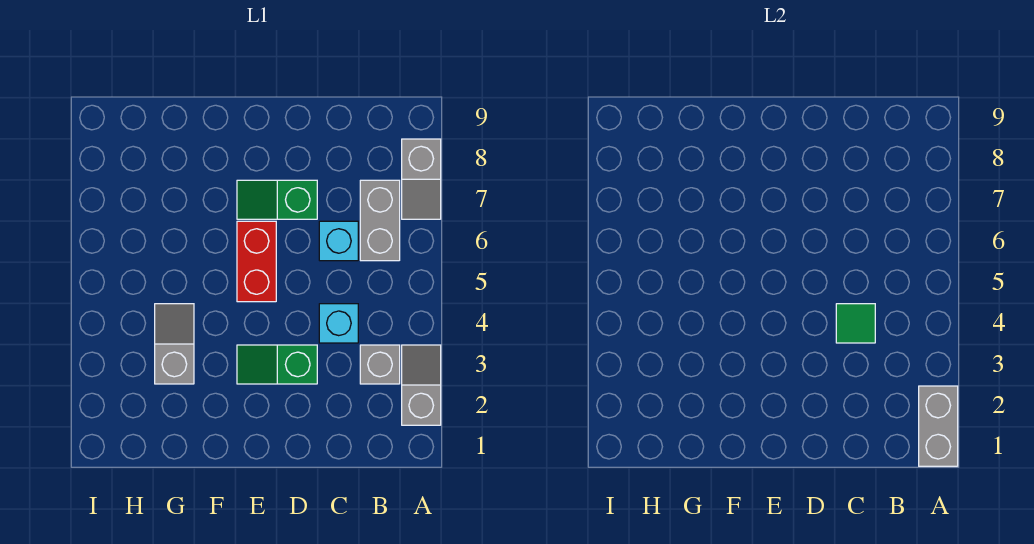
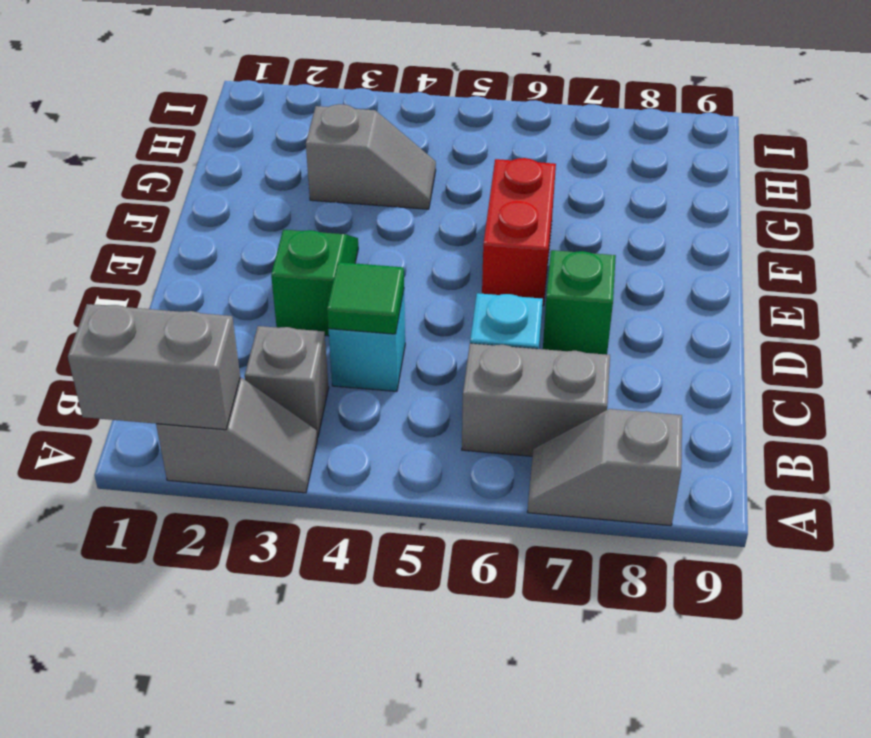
red 1x2 brick [237,221,276,302] -> red 1x2 brick turned to [482,158,556,306]

